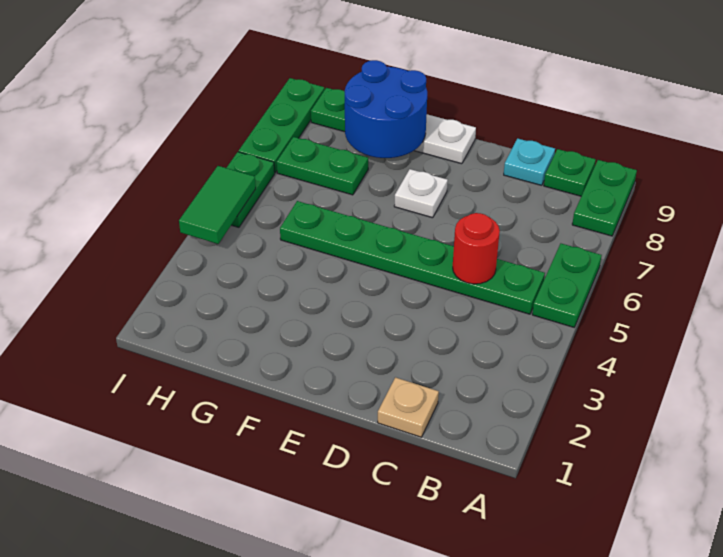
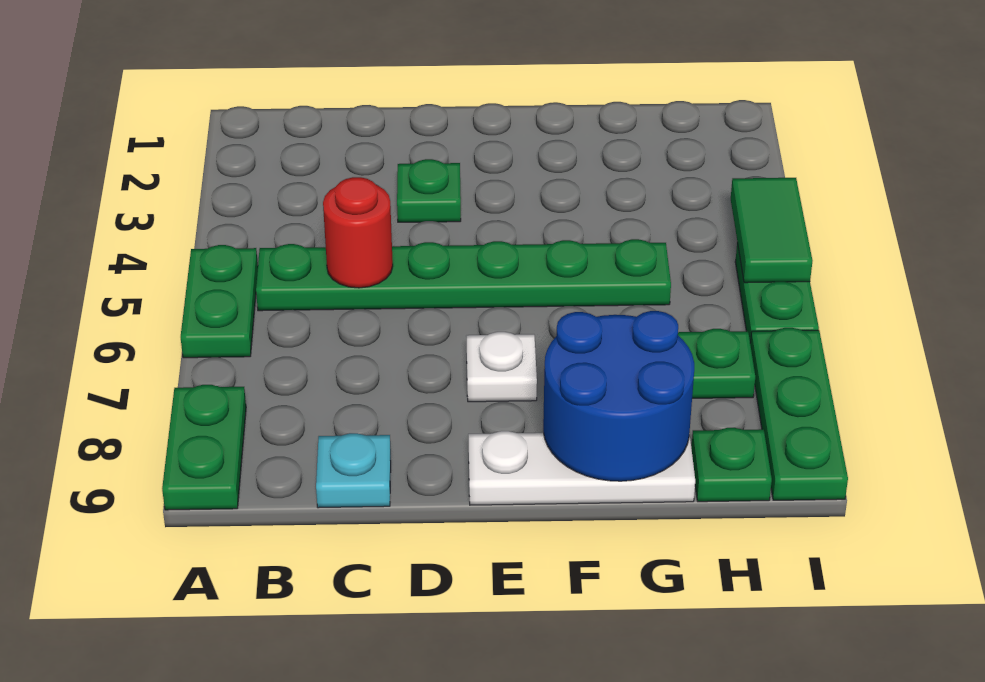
green 1x1 plate [544,149,596,196] -> green 1x1 plate moved to [397,159,461,222]
tan 1x1 plate [378,377,439,437] -> none

